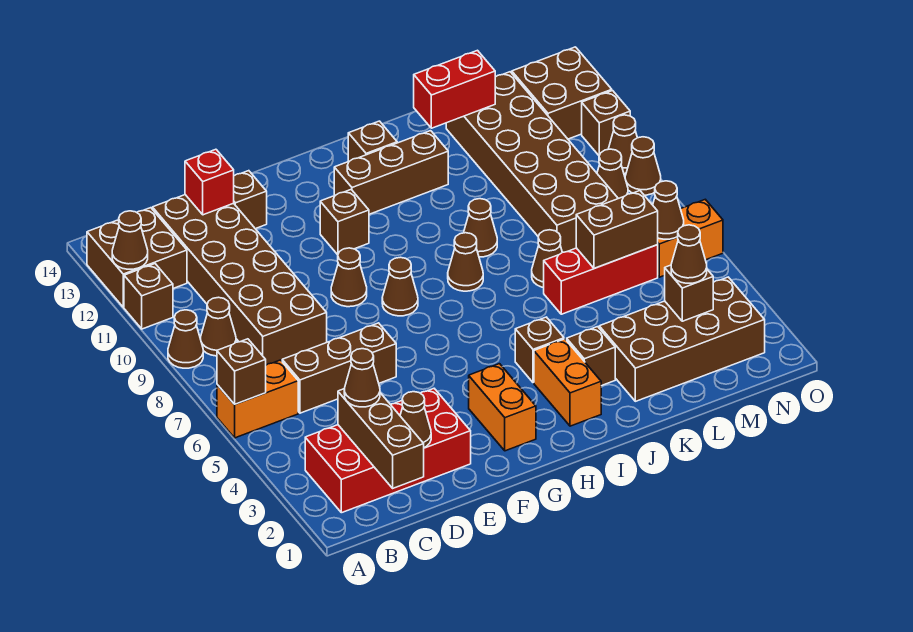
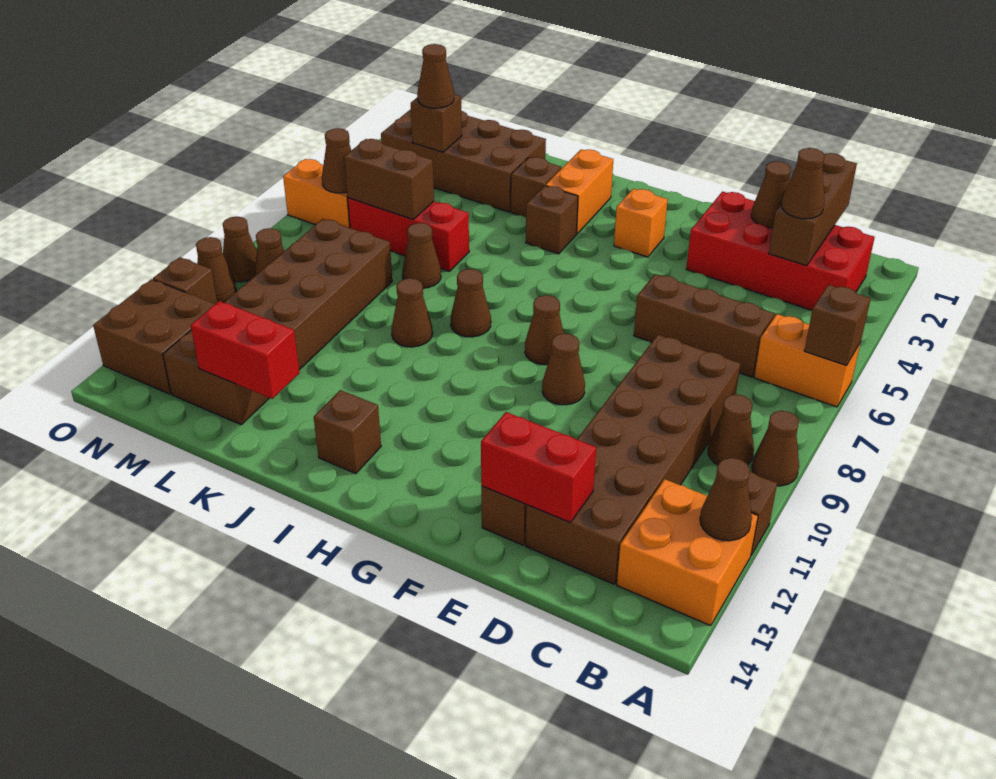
brown 2x2 brick [87,208,187,307] -> orange 2x2 brick [617,479,758,626]
red 1x1 brick [185,149,234,215] -> red 1x2 brick [481,412,596,522]
orange 1x2 brick [469,364,536,451] -> orange 1x1 brick [614,189,668,257]
brown 1x1 brick [320,190,369,255] -> none
brown 1x3 brick [334,131,448,214] -> none

